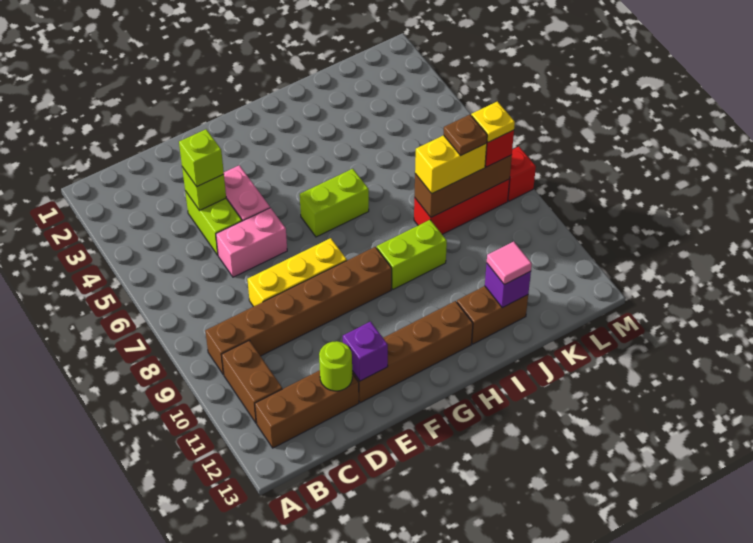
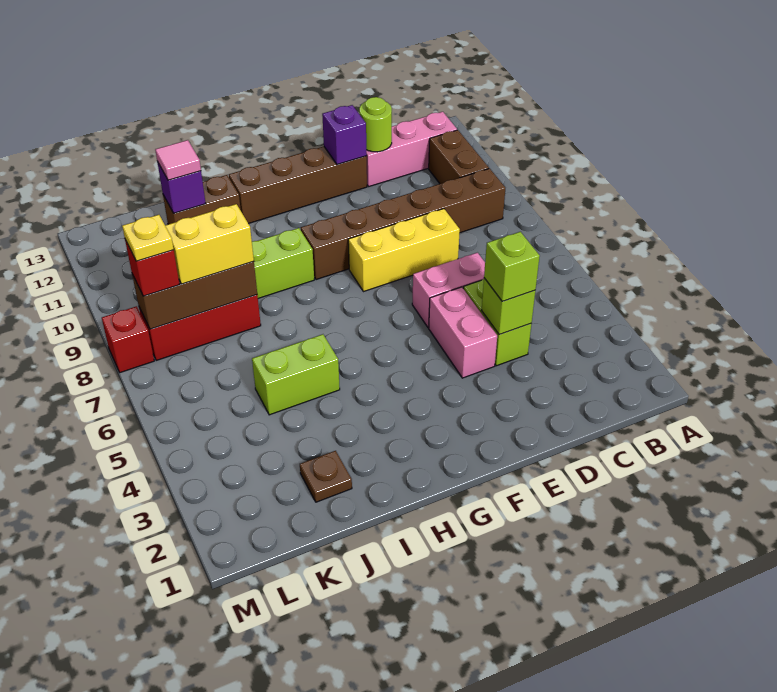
brown 1x3 brick [255,370,359,448] -> pink 1x3 brick [366,112,457,187]
lime 1x2 brick [300,169,369,237] -> lime 1x2 brick moved to [252,334,340,415]
brown 1x1 plate [444,115,487,156] -> brown 1x1 plate moved to [300,451,352,502]

